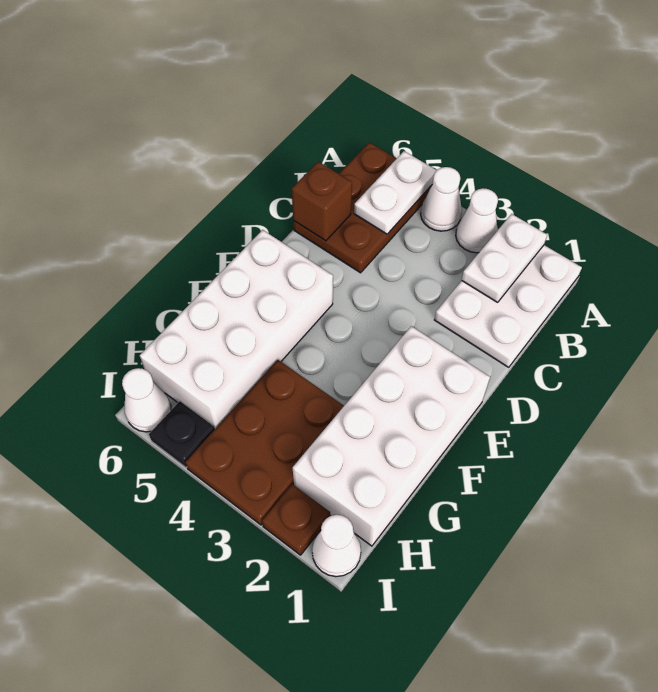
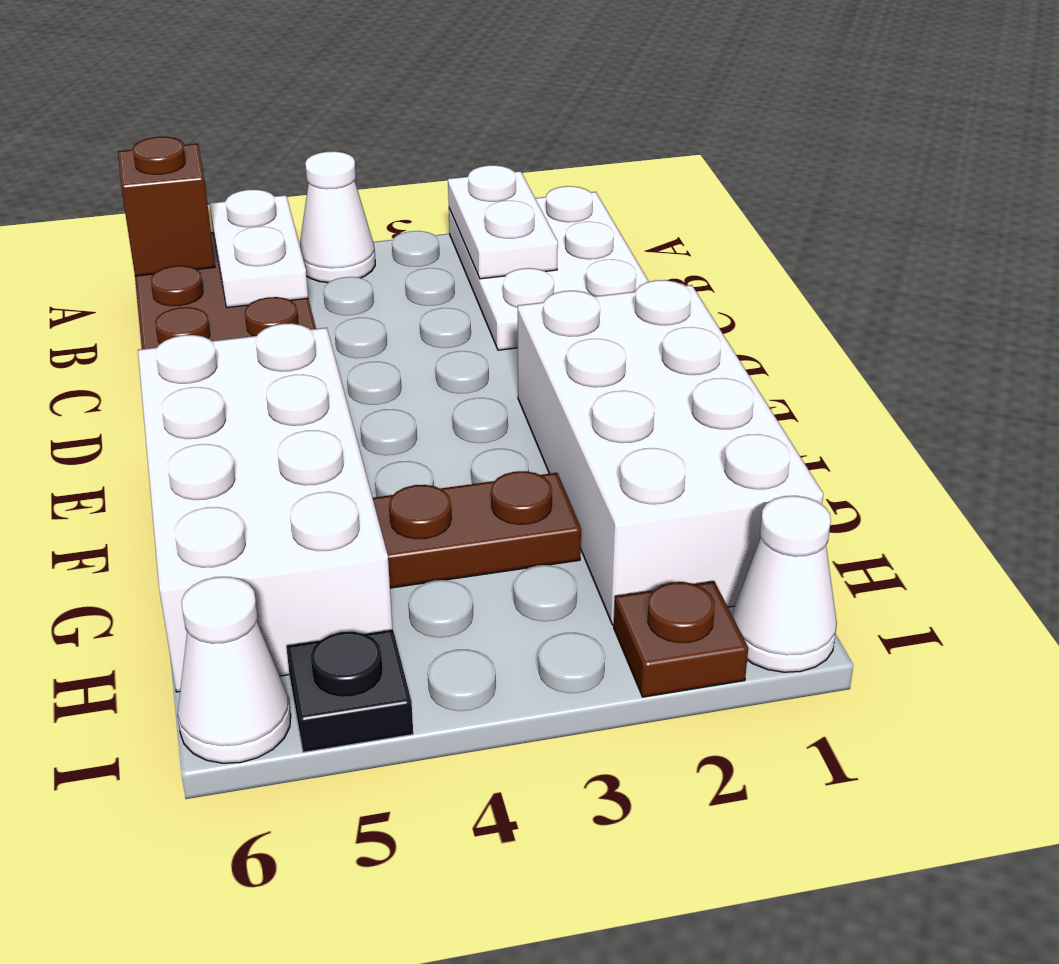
white 1x1 cone [456,188,498,253] -> none
brown 1x1 brick [292,162,352,241] -> brown 1x1 brick moved to [118,137,215,276]
brown 2x3 plate [186,360,344,525] -> brown 1x2 plate [373,471,581,588]

